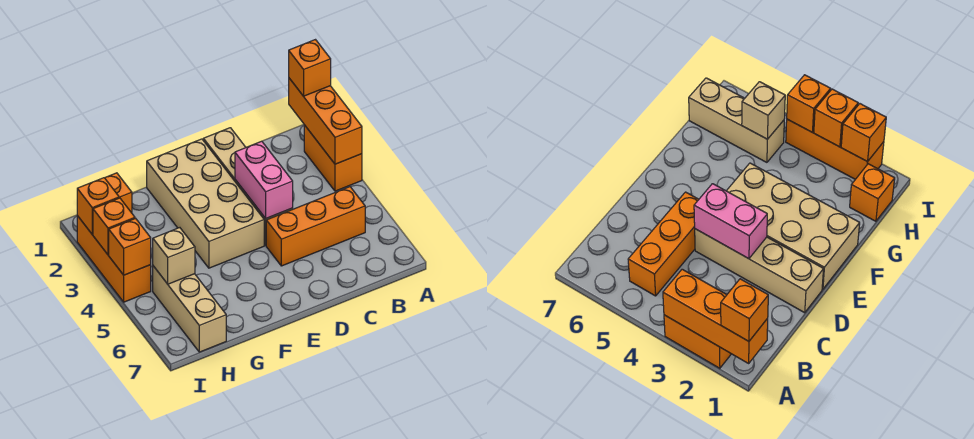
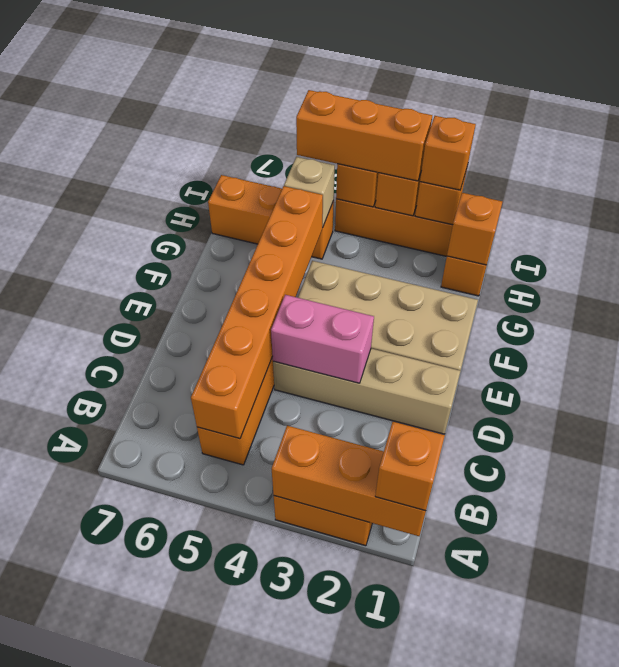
none -> orange 1x6 brick [191,186,323,439]
none -> orange 1x1 brick [447,193,502,265]
tan 1x3 brick [153,266,226,352] -> orange 1x3 brick [208,175,334,259]
none -> orange 1x1 brick [420,116,476,190]
none -> orange 1x3 brick [296,90,432,181]

